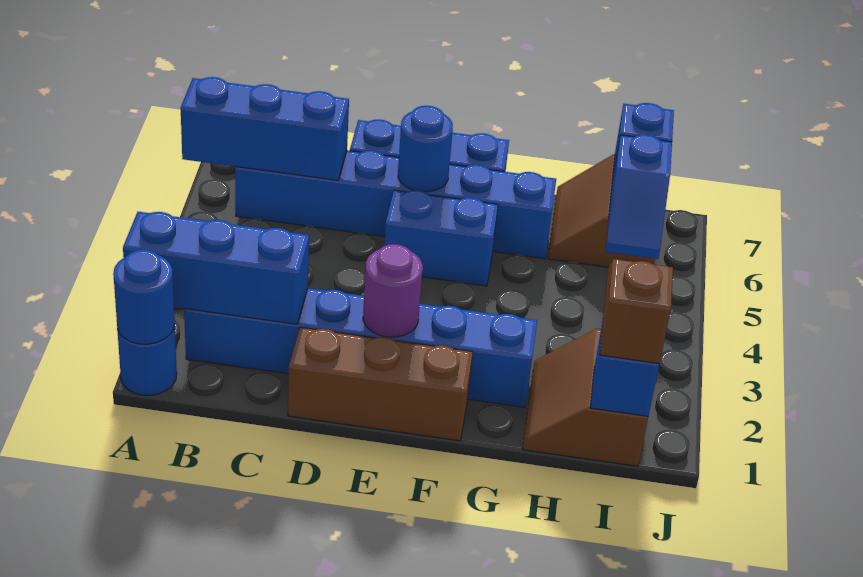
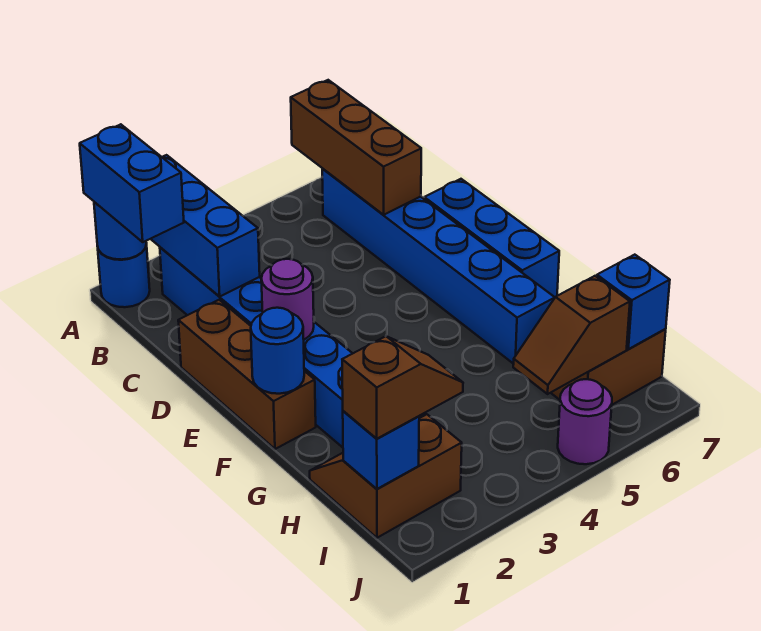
blue 1x3 brick [181,77,349,180] -> brown 1x3 brick [291,80,421,215]
blue 1x2 brick [384,190,498,286] -> blue 1x2 brick moved to [80,124,184,242]
blue 1x1 round brick [398,106,453,192] -> blue 1x1 round brick moved to [251,308,304,394]
blue 1x2 slope [606,135,672,259] -> brown 1x2 slope [513,276,630,394]
none -> purple 1x1 round brick [558,379,612,464]

